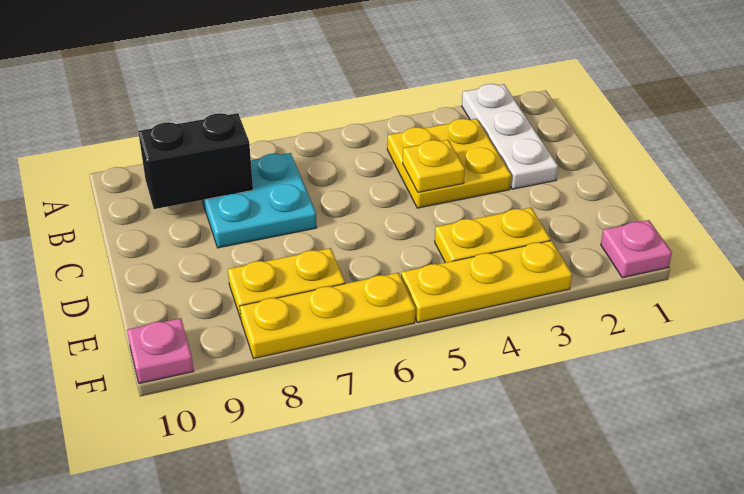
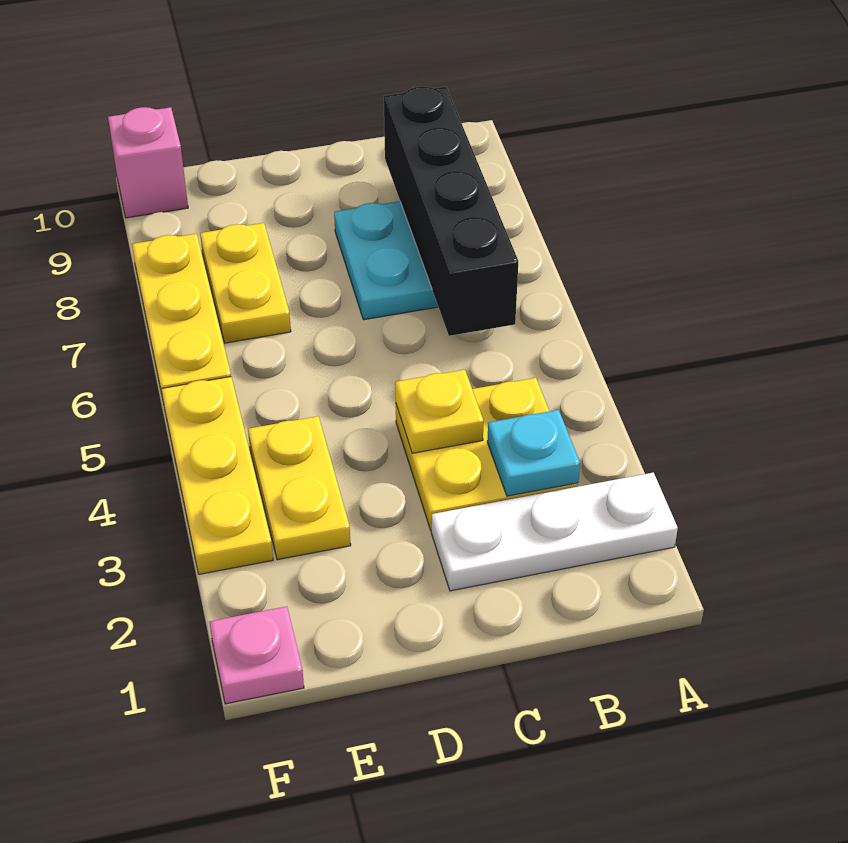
none -> cyan 1x1 plate [487,410,580,496]
black 1x2 brick [138,113,253,209] -> black 1x4 brick [384,86,518,336]
pink 1x1 plate [127,318,194,384] -> pink 1x1 brick [108,107,188,218]

